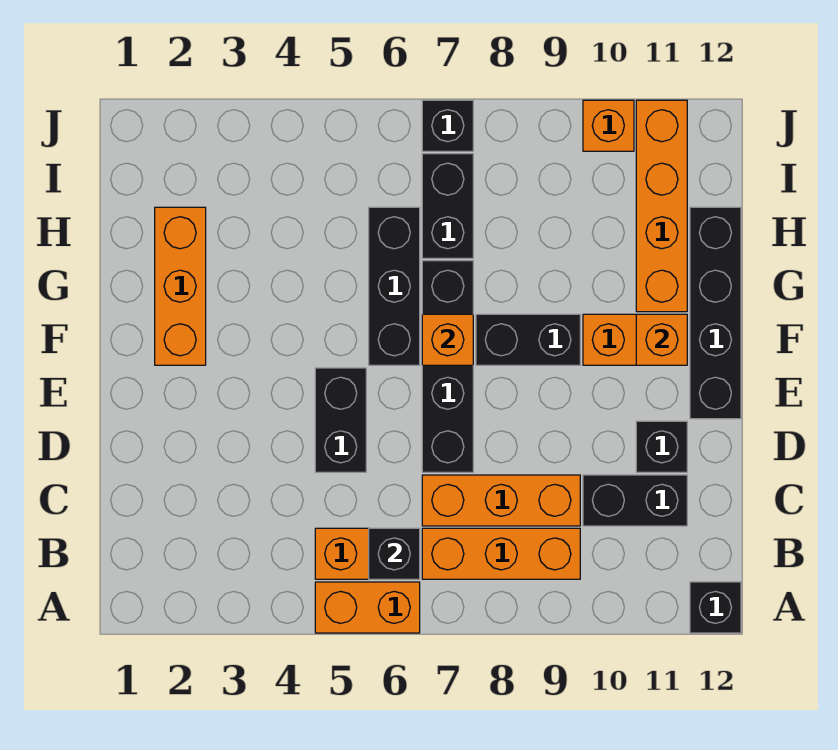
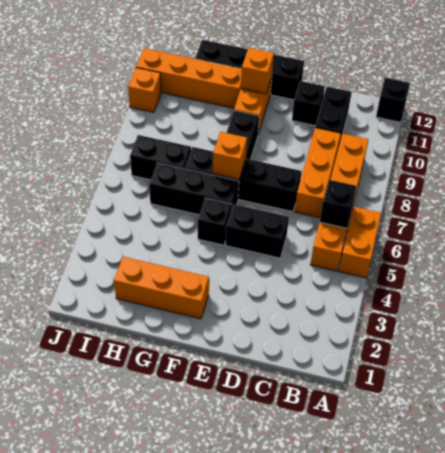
black 1x1 brick [422,100,473,151] -> black 1x1 brick moved to [198,198,232,245]

